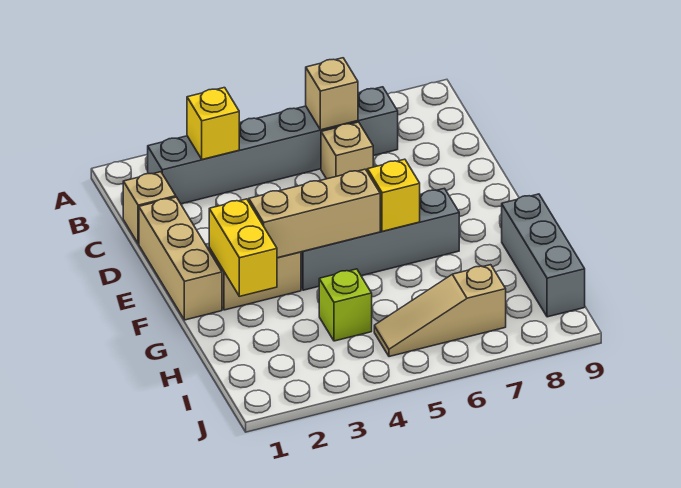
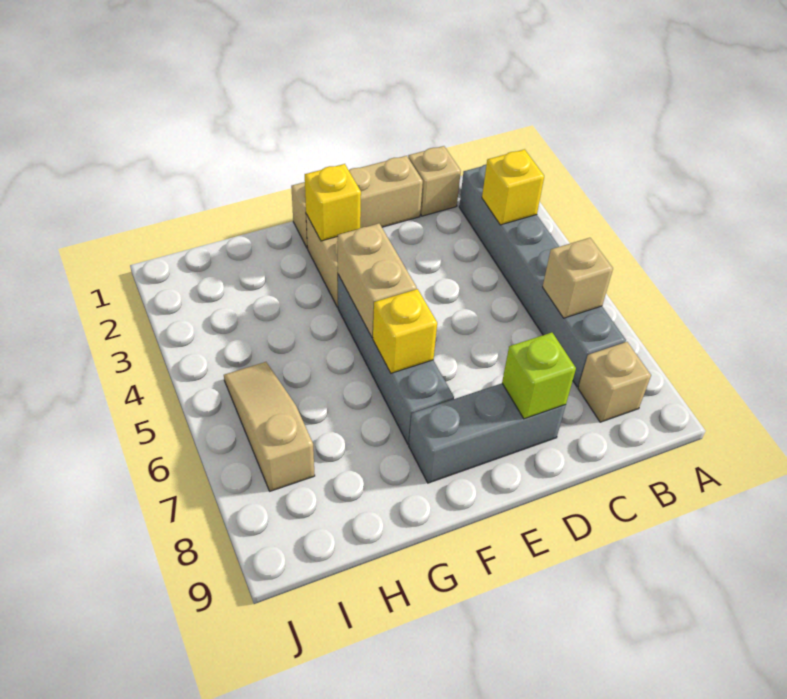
tan 1x1 brick [321,122,373,179] -> tan 1x1 brick moved to [578,342,651,422]
yellow 1x2 brick [209,199,277,296] -> yellow 1x1 brick [305,164,361,241]
tan 1x3 brick [249,169,380,258] -> tan 1x2 brick [338,224,417,338]
grey 1x3 brick [502,194,585,317] -> grey 1x3 brick moved to [409,383,566,483]
lime 1x1 brick [319,269,372,341] -> lime 1x1 brick moved to [502,333,576,419]

